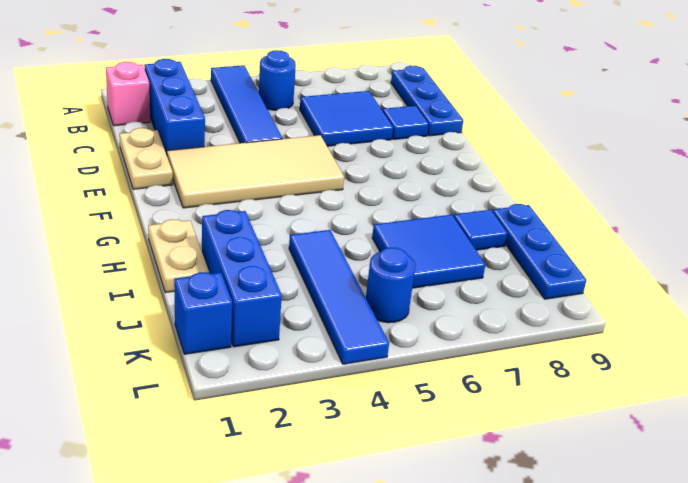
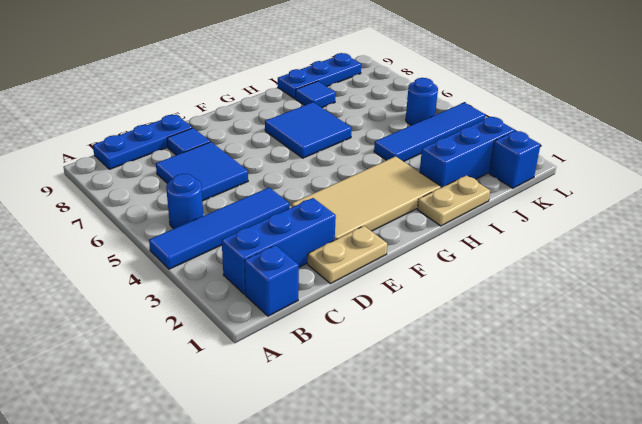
pink 1x1 brick [106,62,150,126] -> blue 1x1 brick [244,245,299,316]
tan 2x4 tile [167,135,344,208] -> tan 2x4 tile turned to [292,156,441,240]
blue 2x2 tile [372,215,485,288] -> blue 2x2 tile moved to [265,102,352,158]

